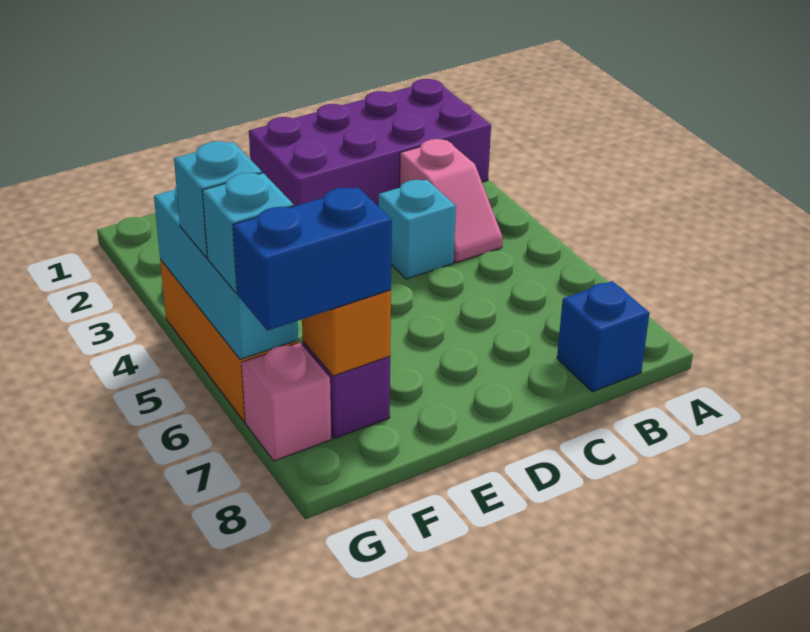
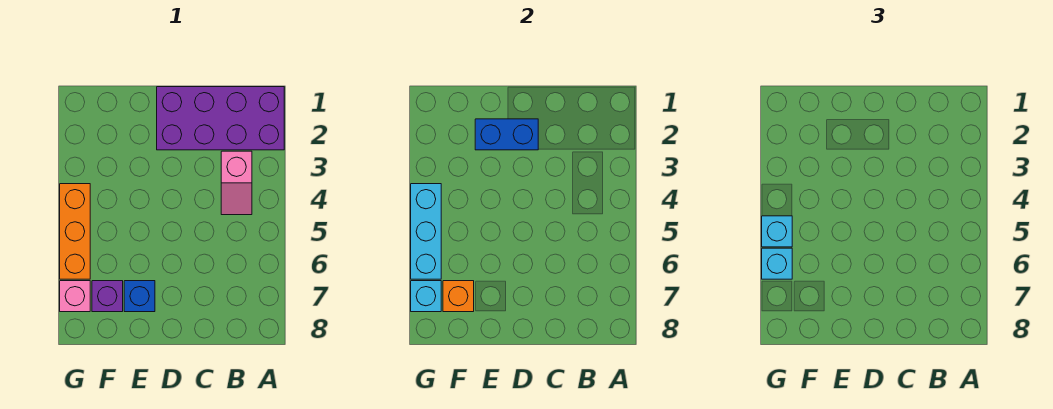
blue 1x1 brick [557,281,649,392] -> blue 1x1 brick moved to [124,281,155,312]
cyan 1x1 brick [379,180,456,279] -> cyan 1x1 brick moved to [411,281,441,312]
blue 1x2 brick [233,188,392,331] -> blue 1x2 brick moved to [475,119,538,150]

